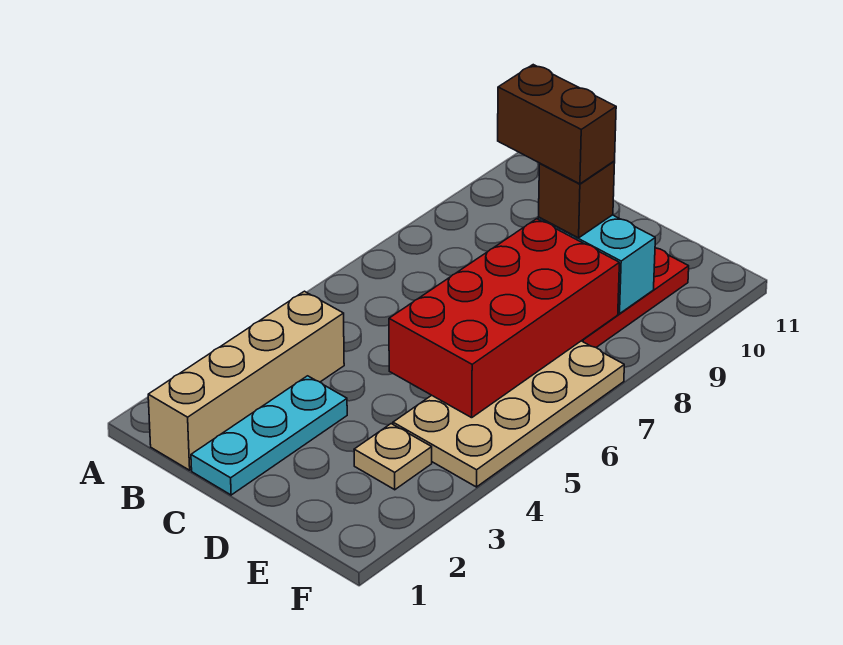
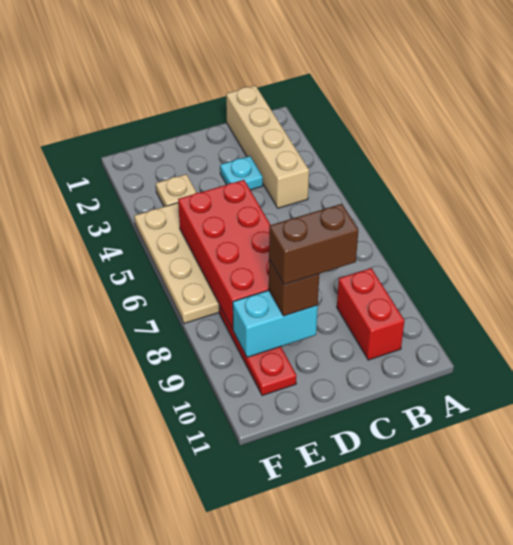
none -> red 1x2 brick [337,268,405,360]
cyan 1x3 plate [191,376,347,495] -> cyan 1x1 plate [220,156,263,190]

